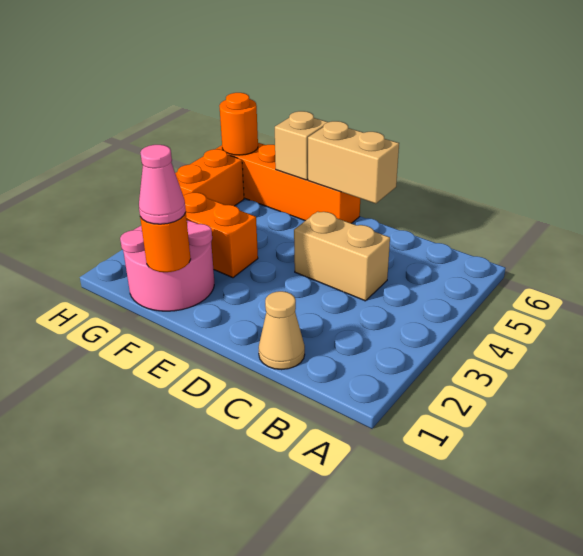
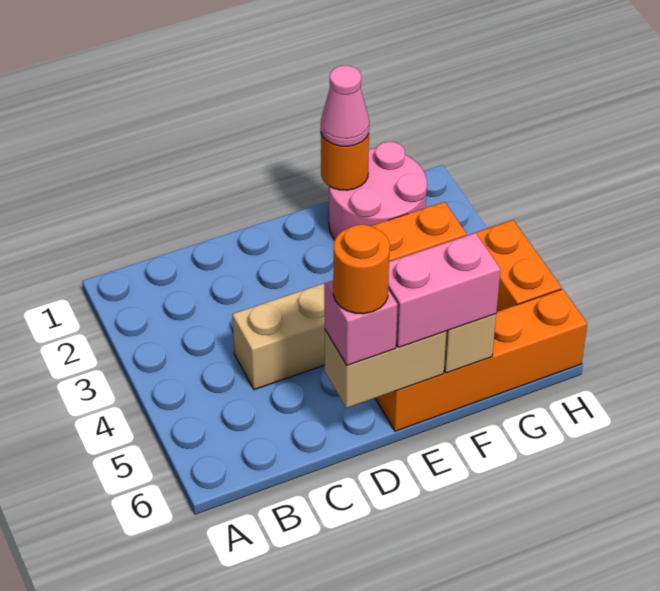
tan 1x1 cone [259,291,305,370] -> none
none -> pink 1x1 brick [324,281,397,365]
none -> pink 1x2 brick [388,233,501,347]
orange 1x1 round brick [219,93,258,155] -> orange 1x1 round brick moved to [333,224,390,314]

